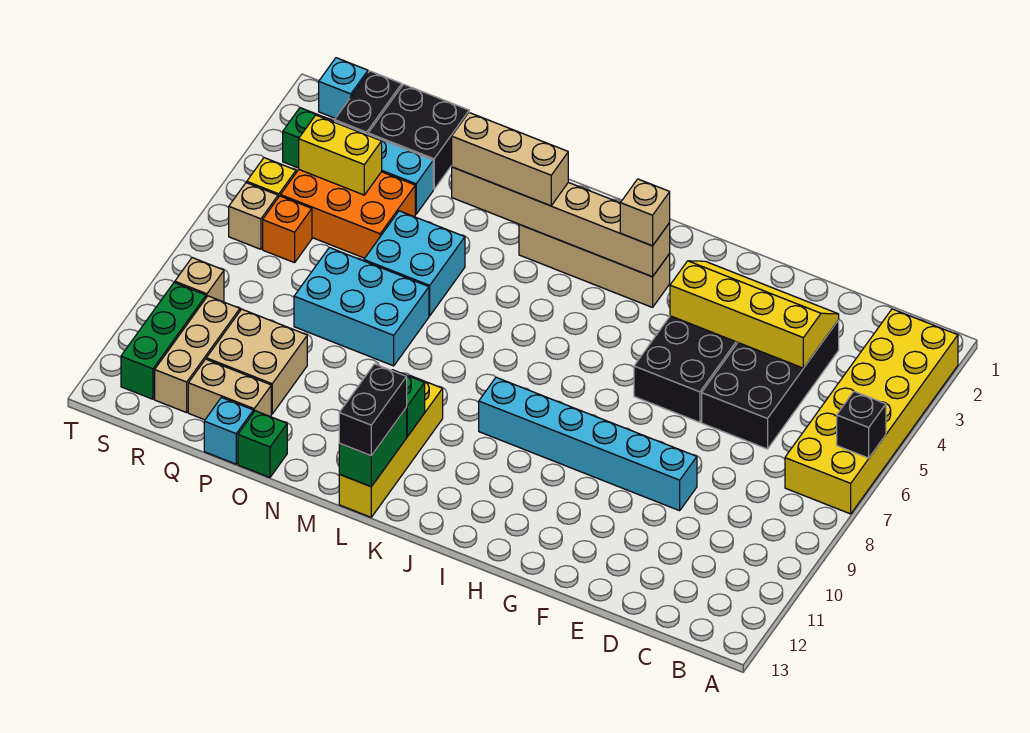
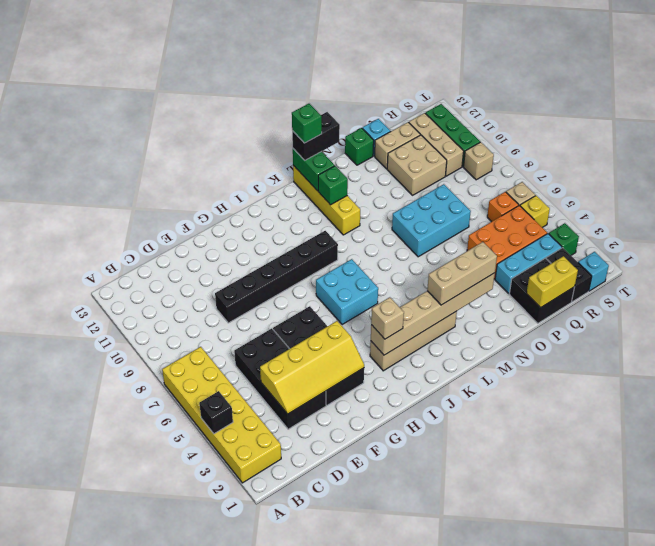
black 1x1 brick [837,391,886,458] -> black 1x1 brick moved to [199,391,233,434]
cyan 1x6 brick [479,377,697,511] -> black 1x6 brick [215,231,338,323]
black 1x2 brick [339,364,407,456] -> black 1x2 brick turned to [292,112,340,160]
none -> green 1x1 brick [292,104,322,143]
cyan 2x2 brick [364,211,465,316] -> cyan 2x2 brick moved to [316,259,378,325]
yellow 1x2 brick [299,115,382,195] -> yellow 1x2 brick moved to [526,256,578,308]

